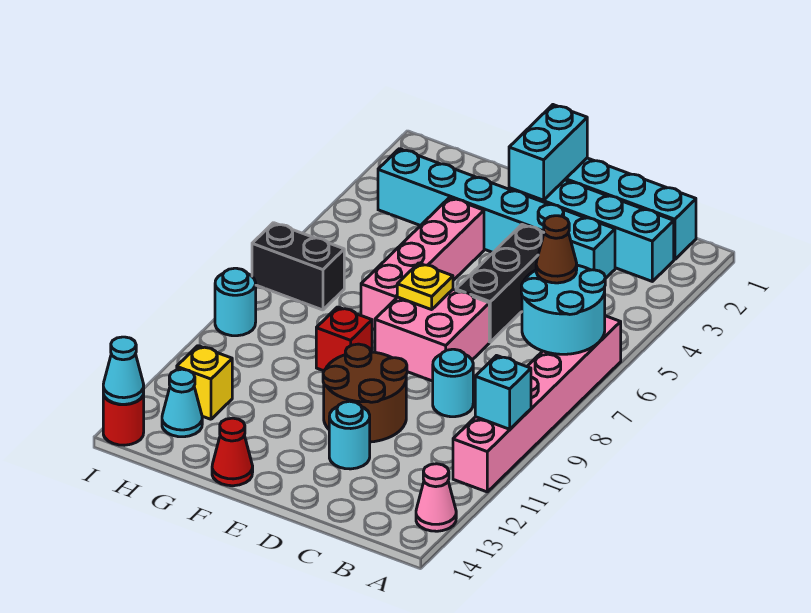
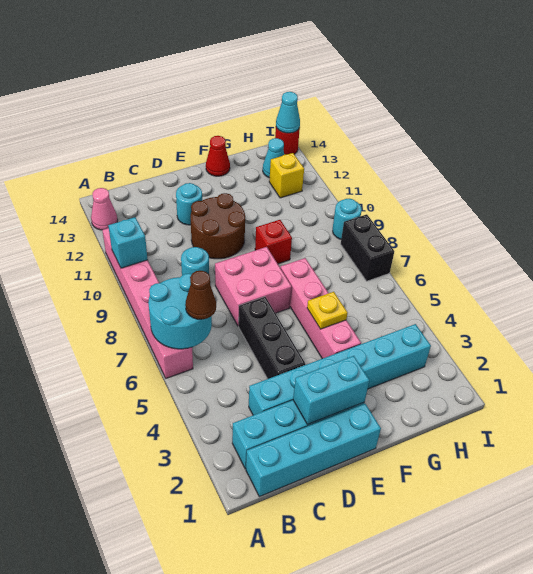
cyan 1x2 brick [509,105,587,200] -> cyan 1x2 brick turned to [293,356,369,425]
yellow 1x1 plate [397,263,453,310] -> yellow 1x1 plate moved to [307,292,347,329]
black 1x2 brick [252,223,344,310] -> black 1x2 brick turned to [341,214,394,281]

